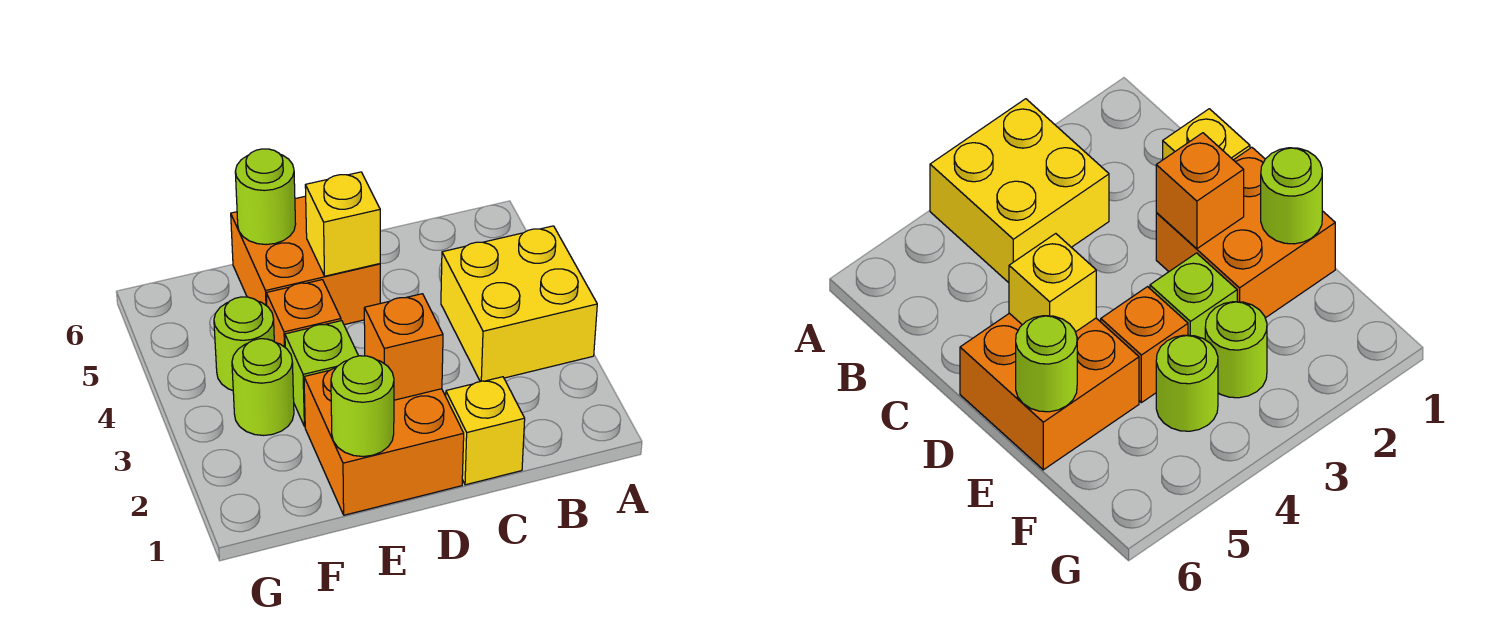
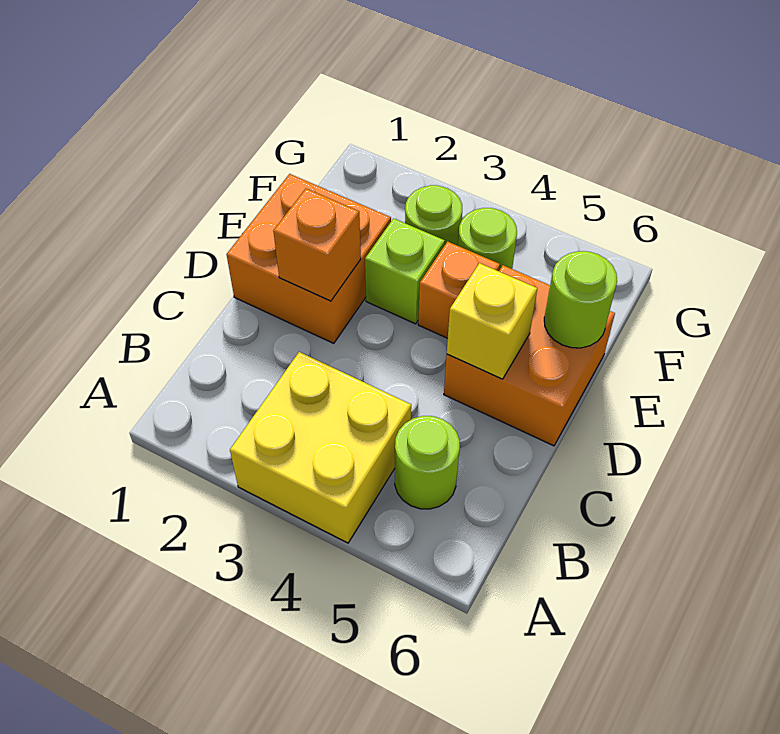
yellow 1x1 brick [446,377,525,485] -> none
lime 1x1 round brick [331,356,394,456] -> lime 1x1 round brick moved to [395,416,460,509]

